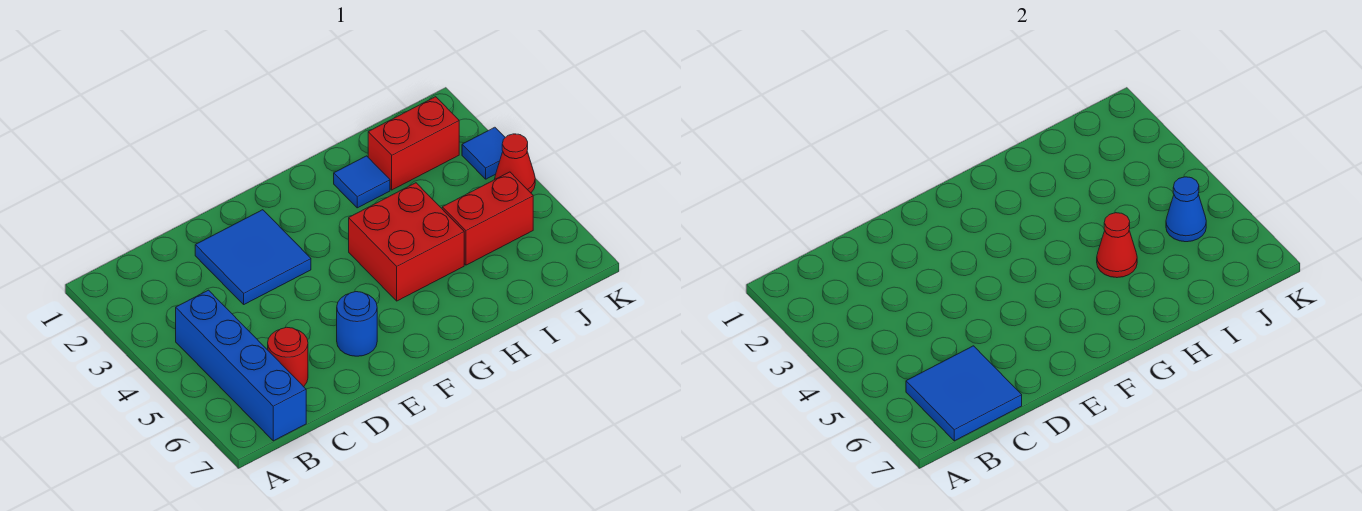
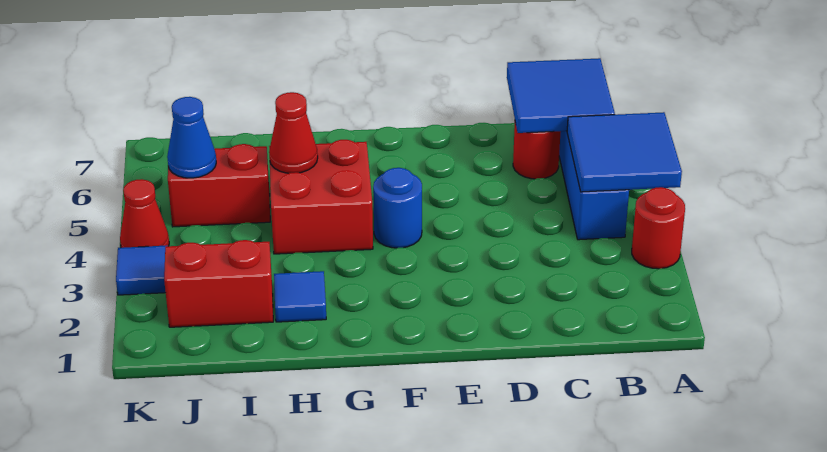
none -> red 1x1 round brick [632,187,685,269]
blue 2x2 tile [195,210,311,304] -> blue 2x2 tile moved to [567,112,682,192]
blue 1x1 round brick [337,292,377,356] -> blue 1x1 round brick moved to [373,168,422,248]

